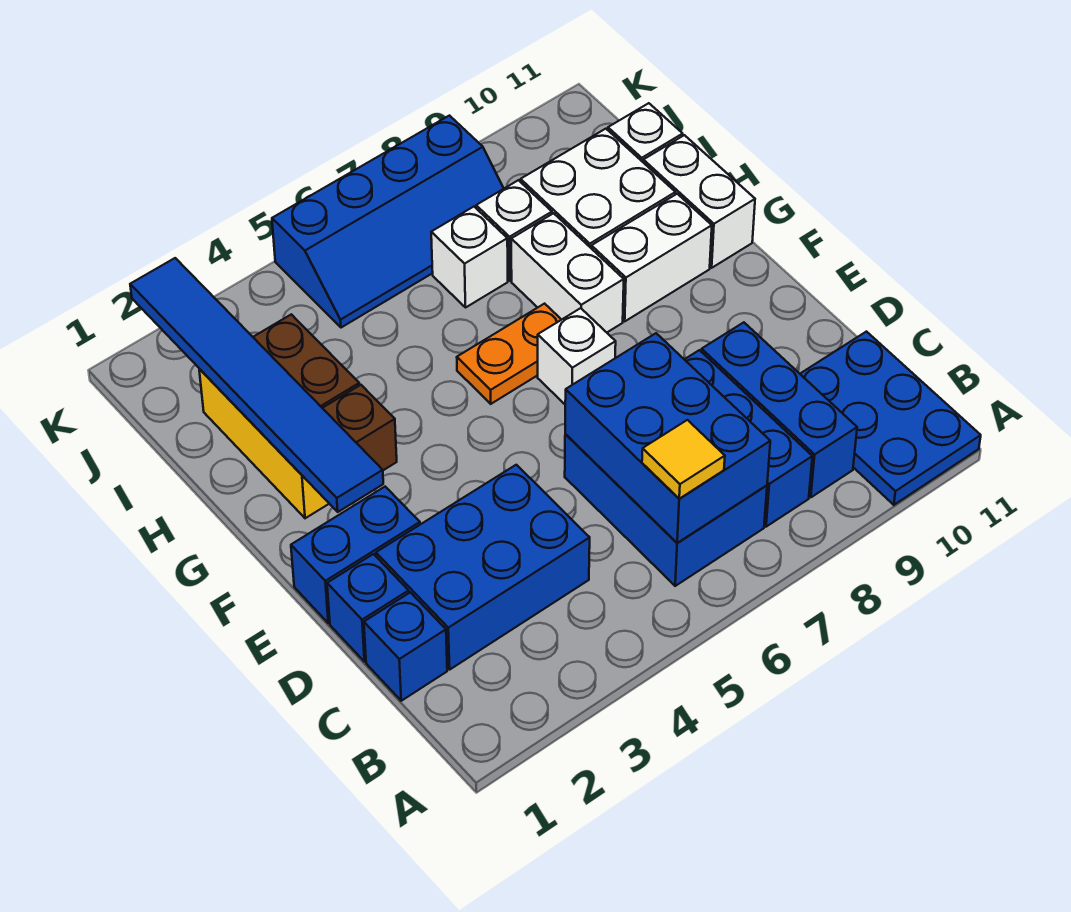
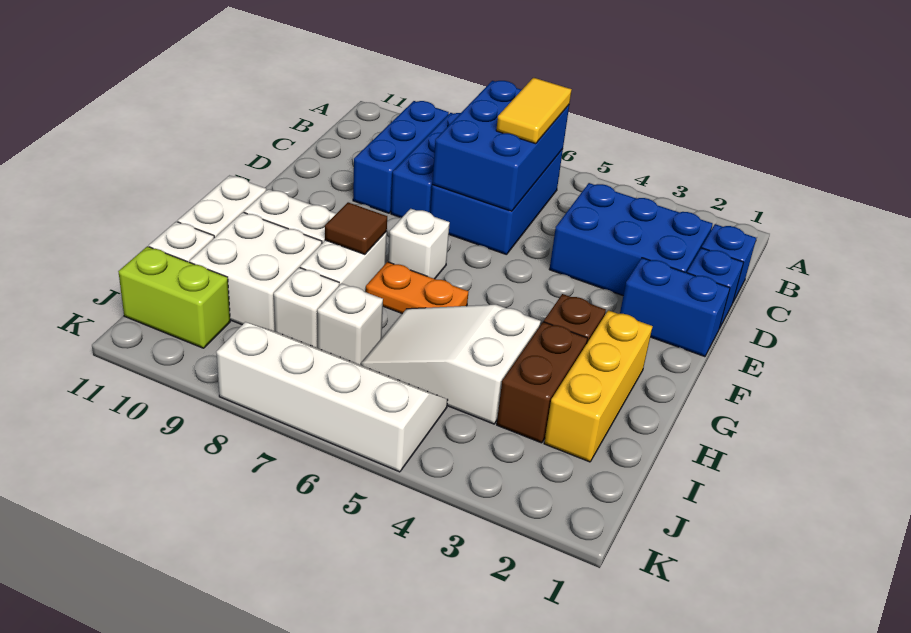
blue 2x3 plate [800,332,981,505] -> none
yellow 1x1 tile [642,420,725,499] -> yellow 1x2 tile [496,78,572,144]
blue 1x6 tile [130,258,383,512] -> none
none -> brown 1x1 tile [325,202,387,254]
none -> white 2x3 slope [361,305,541,424]
blue 2x4 slope [272,116,504,328] -> white 2x4 slope [216,322,448,472]
none -> lime 1x2 brick [118,246,230,348]

